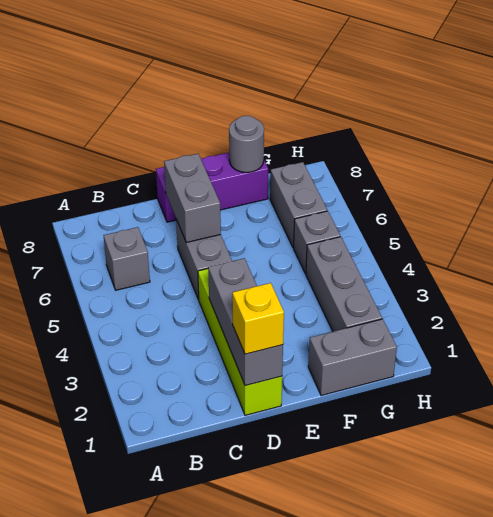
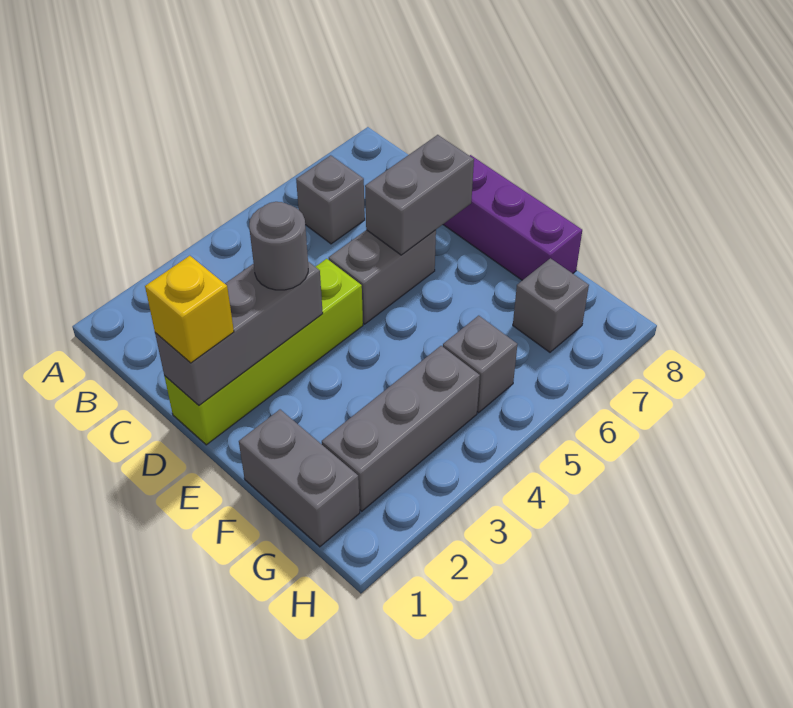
grey 1x1 round brick [229,116,264,173] -> grey 1x1 round brick moved to [249,202,308,290]
grey 1x2 brick [270,162,327,248] -> grey 1x1 brick [513,258,589,352]

